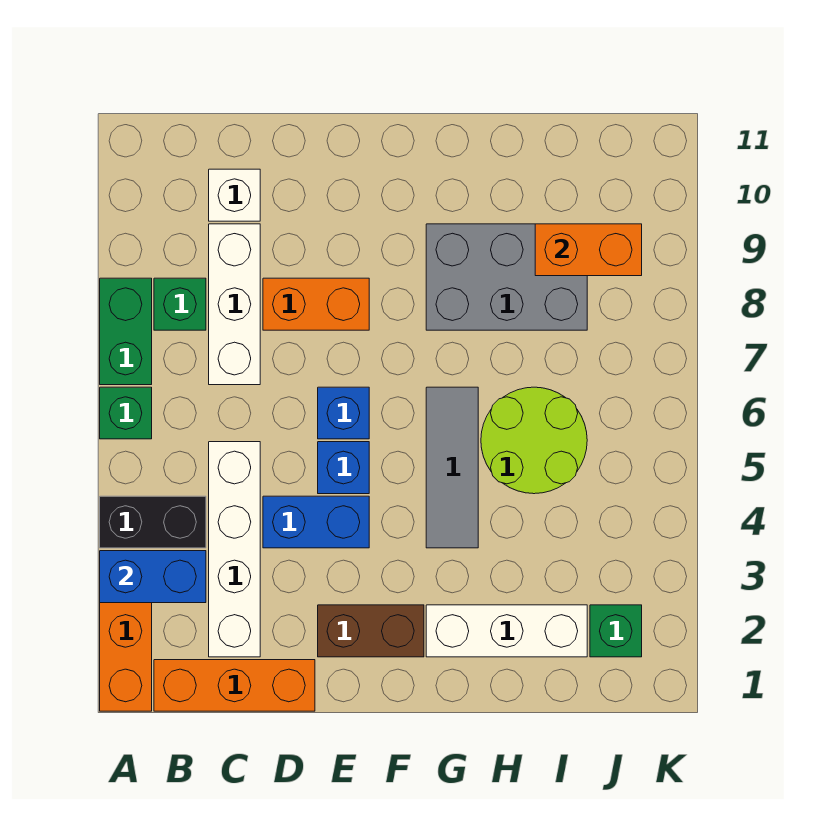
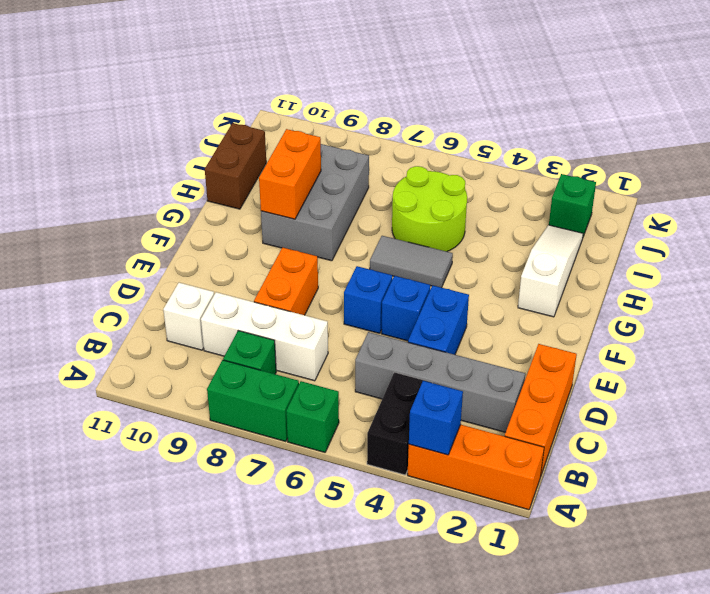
blue 1x2 brick [100,551,206,603] -> blue 1x1 brick [409,381,463,455]
white 1x4 brick [209,442,260,657] -> grey 1x4 brick [355,332,525,432]
brown 1x2 brick [318,605,424,657] -> brown 1x2 brick moved to [205,123,266,209]
white 1x3 brick [426,605,587,657] -> white 1x3 slope [518,225,583,317]
grey 1x3 tile [426,387,478,548] -> grey 1x2 tile [370,236,453,288]
orange 1x2 brick [535,224,642,276] -> orange 1x2 brick moved to [259,129,321,219]

